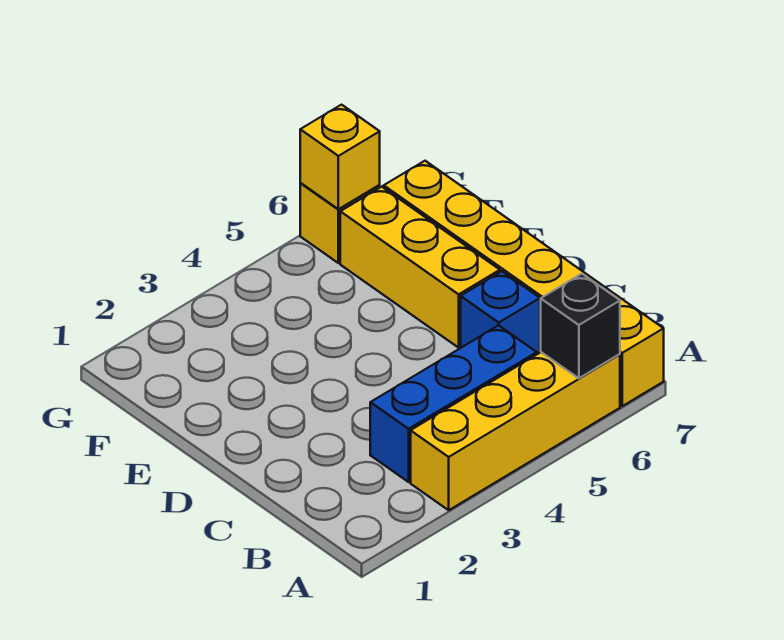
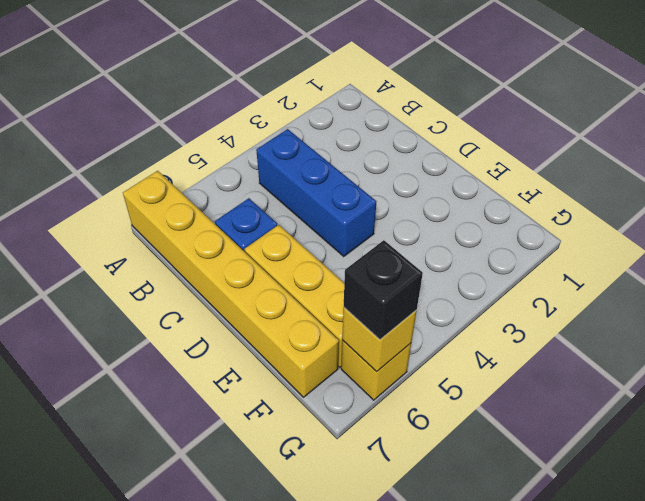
yellow 1x4 brick [411,352,620,510] -> none
black 1x1 brick [541,274,620,378] -> black 1x1 brick moved to [344,240,423,339]
blue 1x3 brick [370,325,537,482] -> blue 1x3 brick turned to [256,129,376,256]

